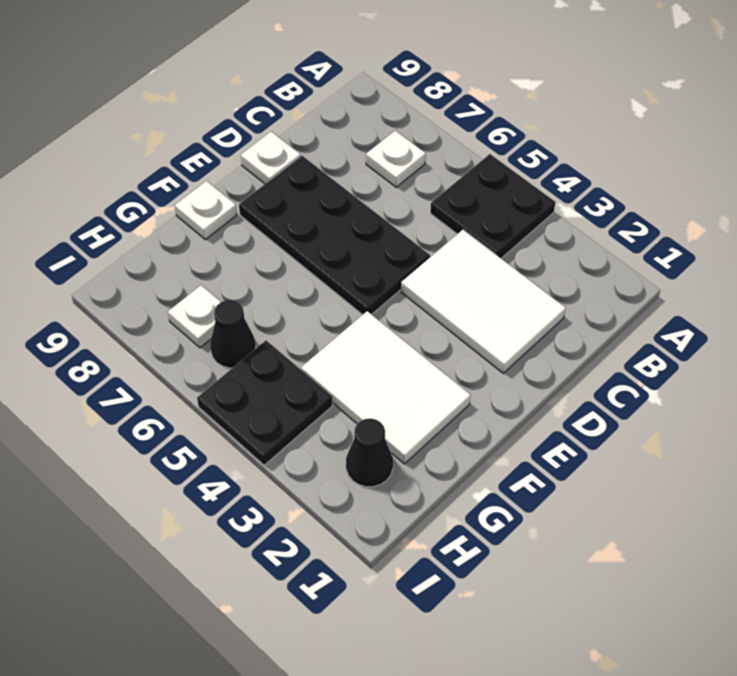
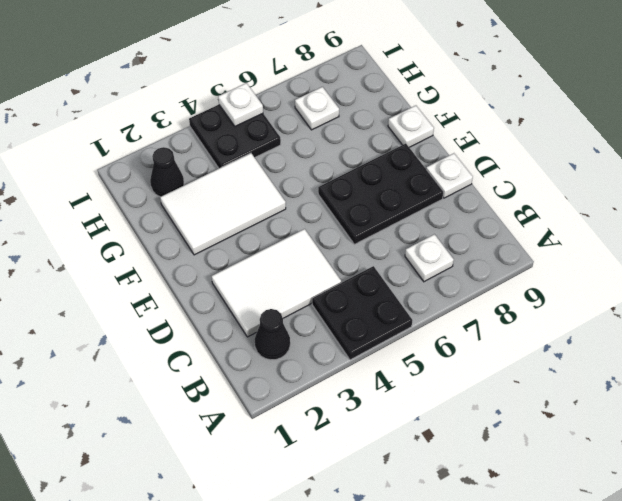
black 2x4 plate [239,156,430,315] -> black 2x3 plate [318,144,443,244]
black 1x1 cone [210,300,256,368] -> black 1x1 cone moved to [255,309,290,360]
none -> white 1x1 plate [218,83,263,126]

